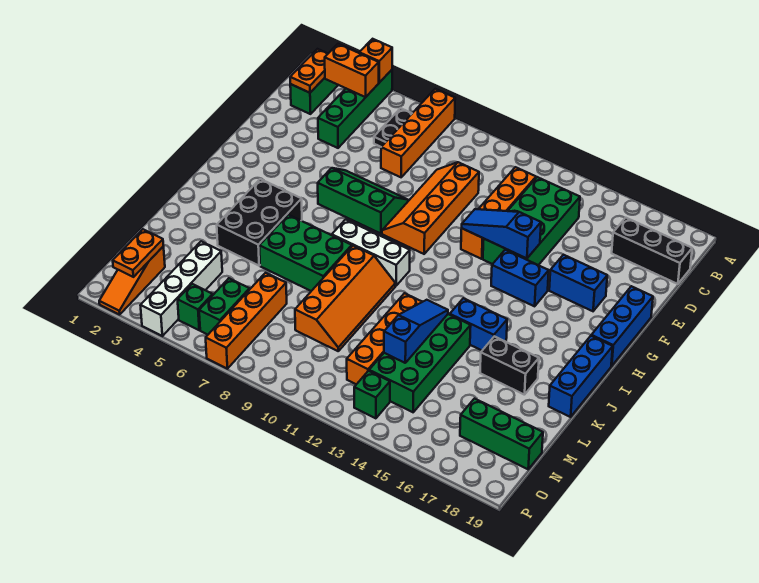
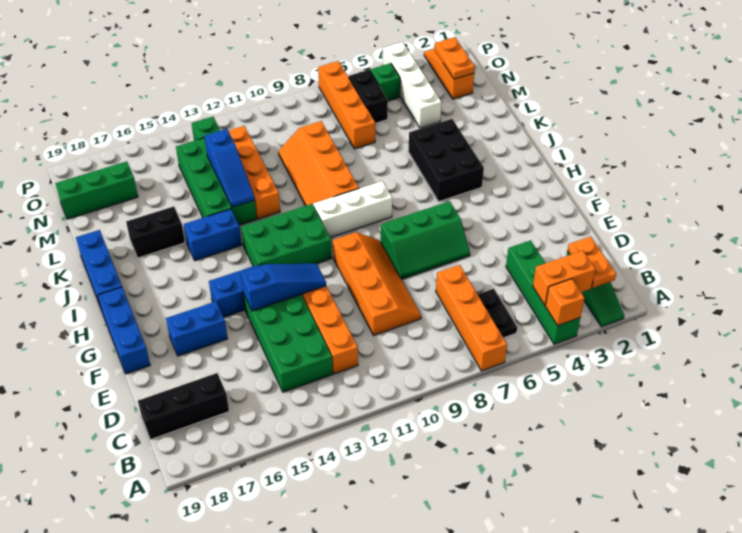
green 2x3 brick [259,215,352,291] -> green 2x3 brick moved to [241,204,332,266]
green 1x2 brick [199,278,249,335] -> black 1x2 brick [349,70,388,123]

